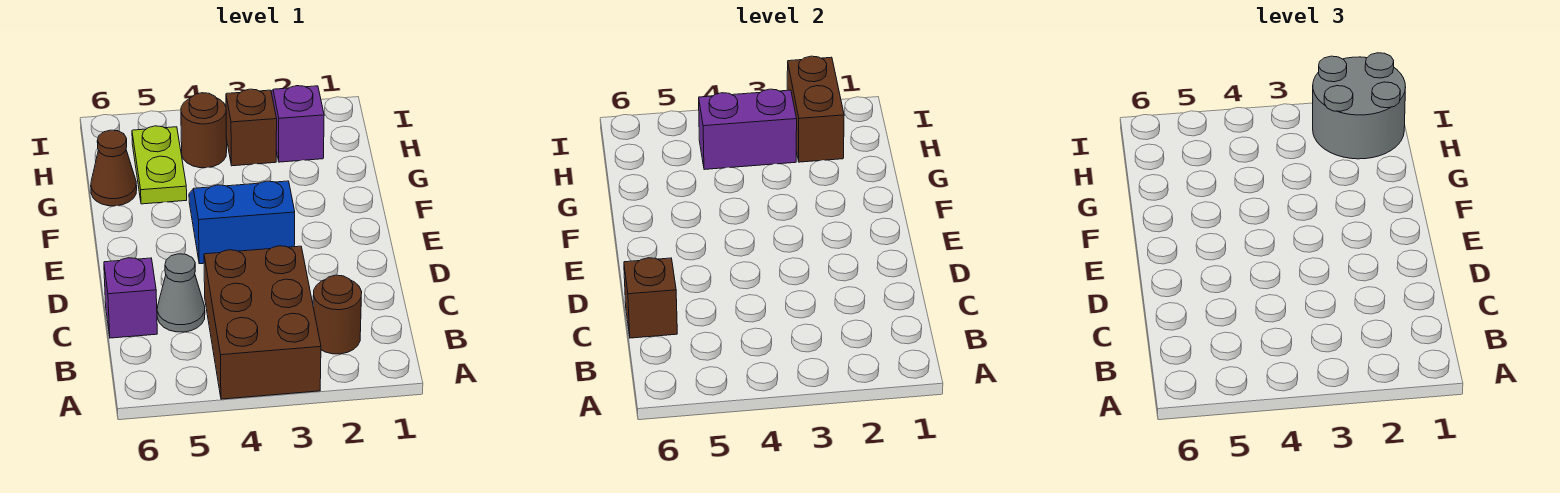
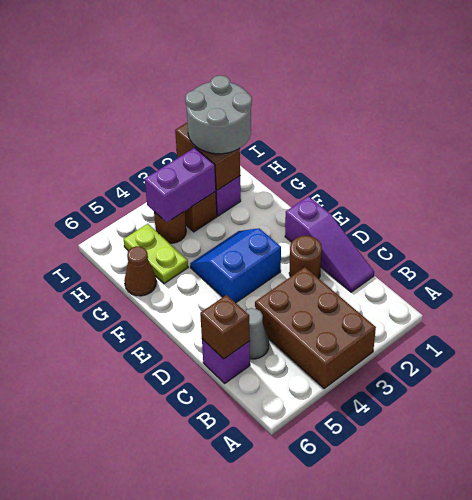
brown 1x1 round brick [313,275,362,354] -> brown 1x1 round brick moved to [289,236,322,278]
none -> purple 1x3 slope [285,196,374,292]

